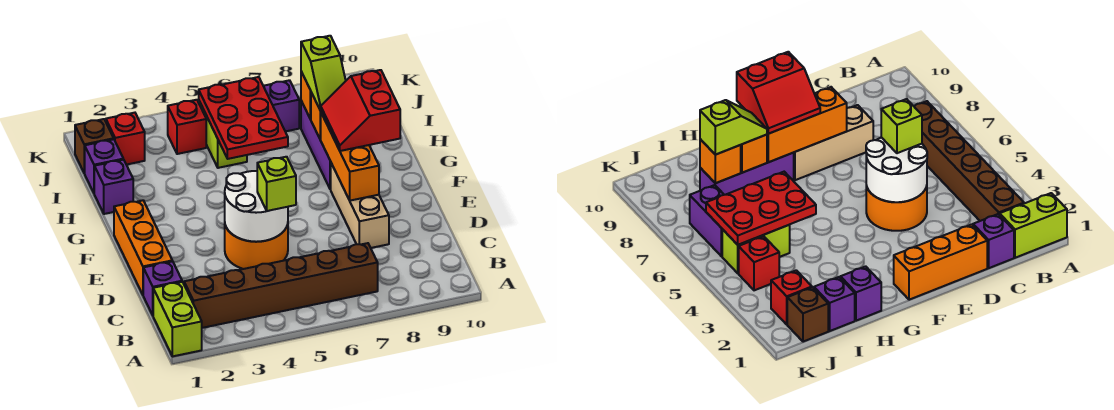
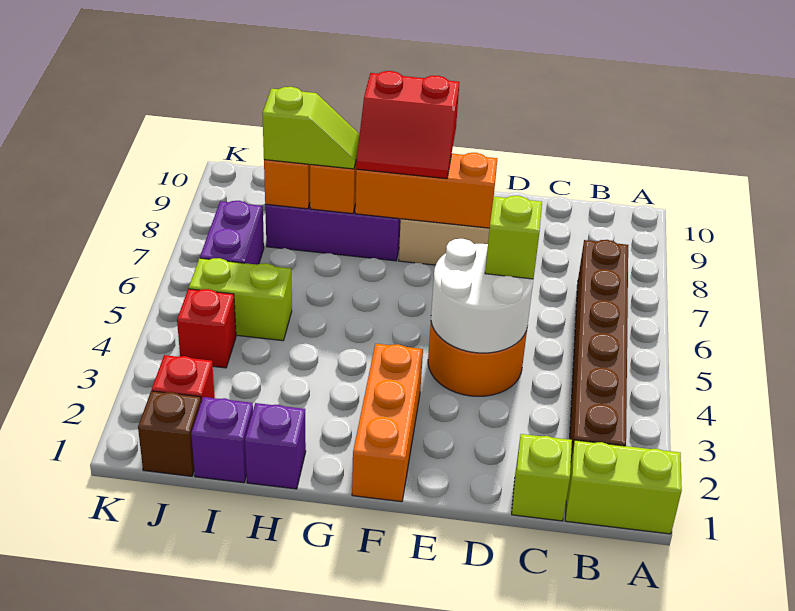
purple 1x1 brick [143,261,182,315] -> lime 1x1 brick [512,434,572,521]
orange 1x3 brick [114,200,172,295] -> orange 1x3 brick turned to [352,344,423,502]
red 2x3 plate [199,77,288,159] -> none

